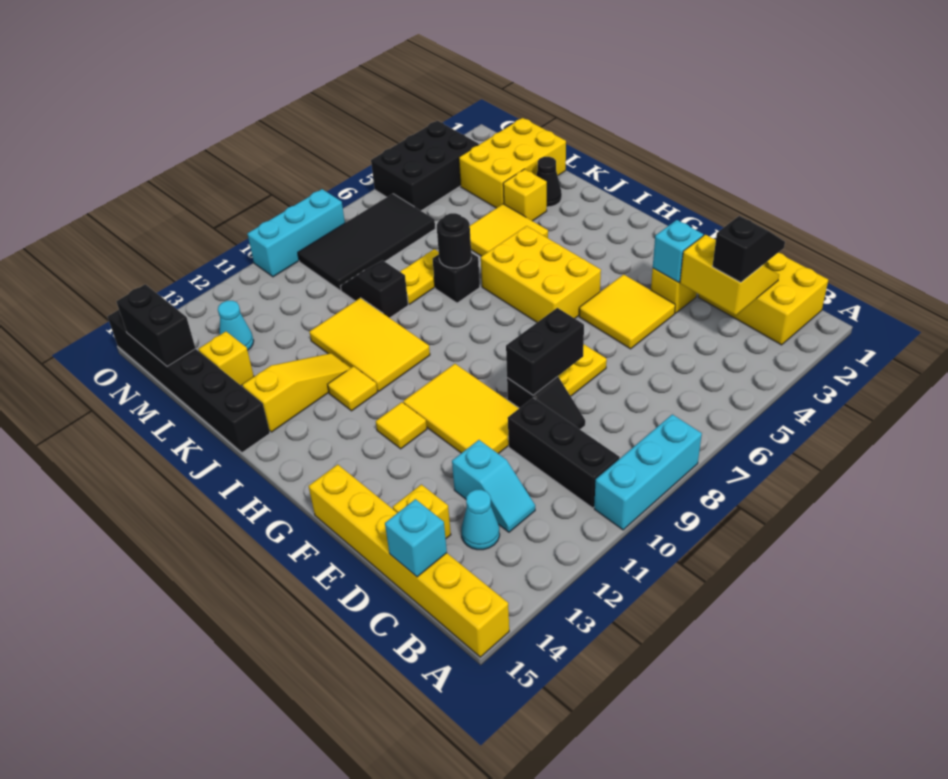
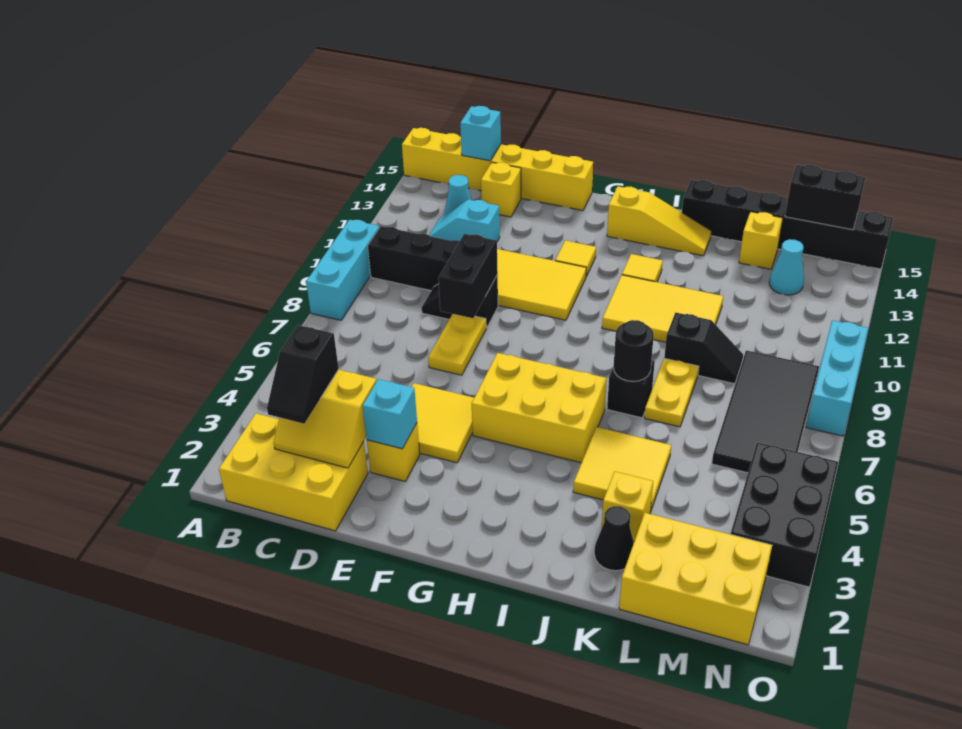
yellow 1x3 slope [243,353,350,432] -> yellow 1x3 slope turned to [607,186,712,256]
yellow 2x3 brick [459,118,566,208] -> yellow 2x3 brick turned to [619,513,772,645]

